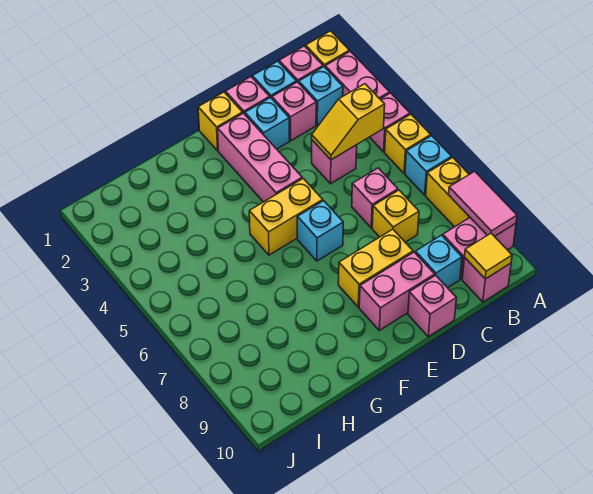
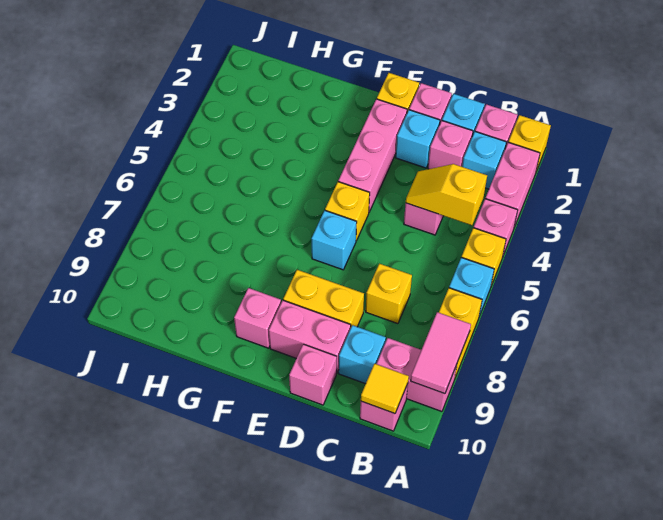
pink 1x1 brick [352,168,398,228] -> pink 1x1 brick moved to [234,288,281,348]
yellow 1x2 brick [249,178,323,255] -> yellow 1x1 brick [325,182,370,241]

